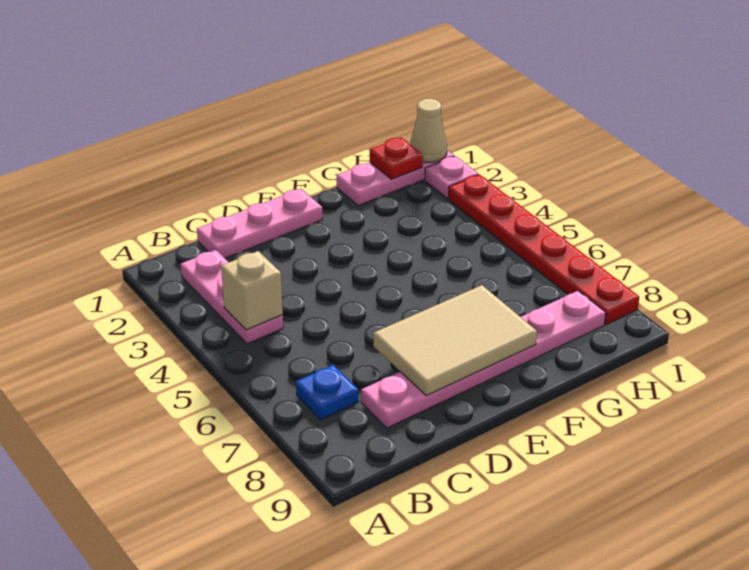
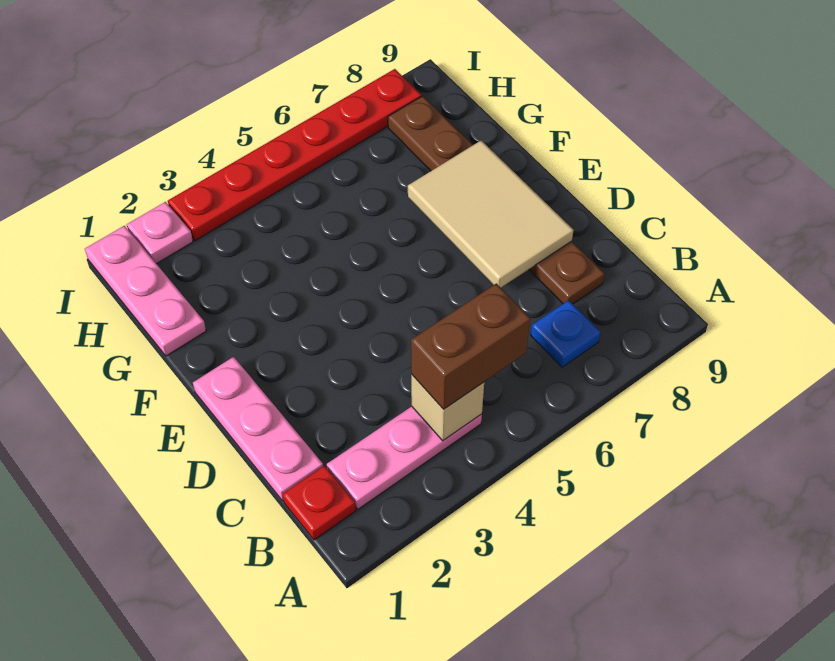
none -> brown 1x2 brick [411,283,530,409]
pink 1x6 plate [361,291,606,428] -> brown 1x6 plate [388,96,604,304]
red 1x1 plate [370,137,423,179] -> red 1x1 plate moved to [283,466,356,540]
tan 1x1 cone [410,99,447,163] -> none

